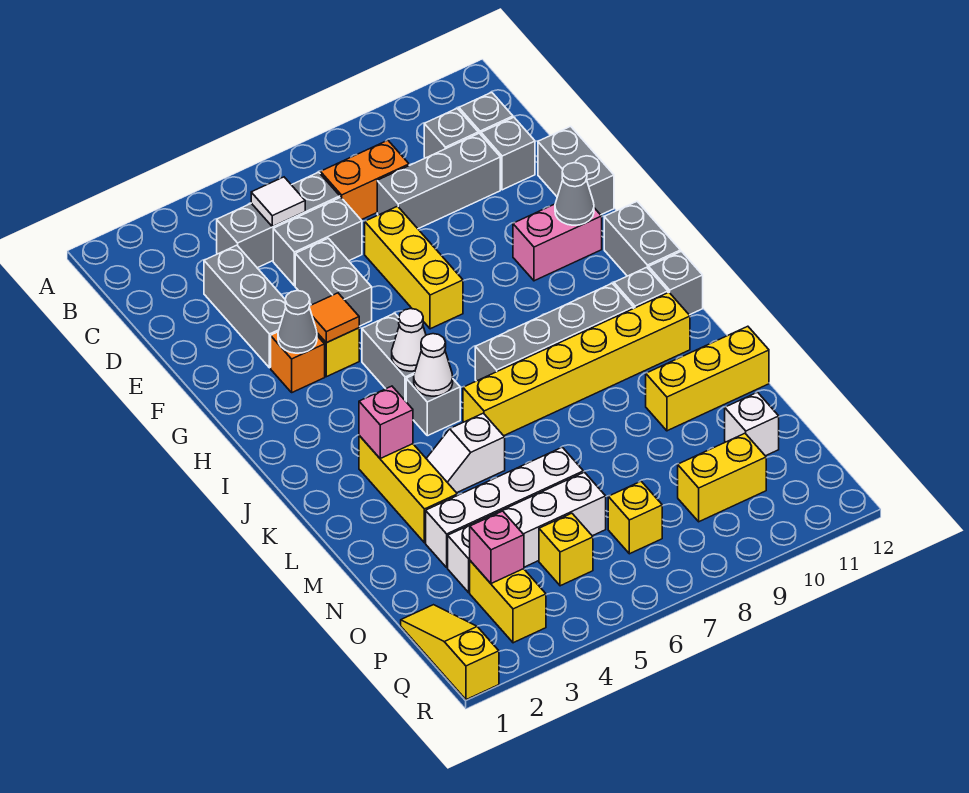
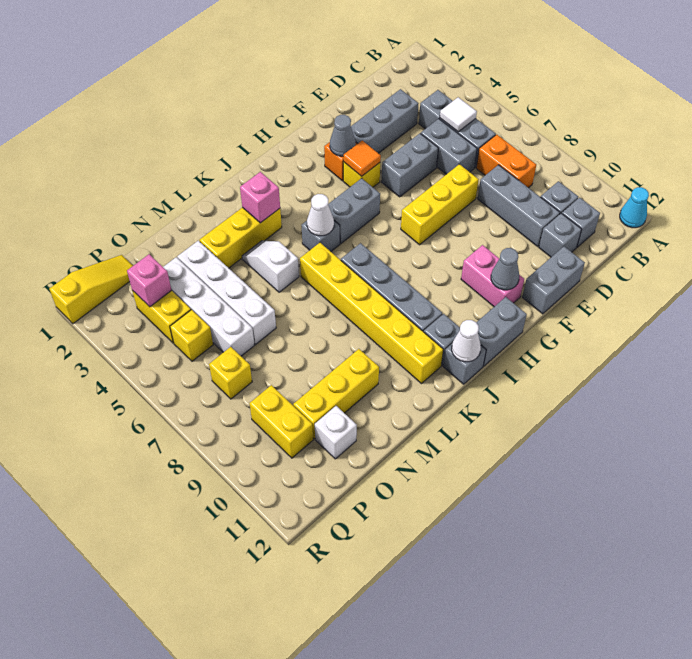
none -> cyan 1x1 cone [620,187,649,228]
white 1x1 cone [392,309,426,371] -> white 1x1 cone moved to [452,320,481,362]
yellow 1x3 brick [646,326,769,431] -> yellow 1x3 brick turned to [293,349,379,439]
yellow 1x2 brick [470,561,546,643] -> yellow 1x2 brick turned to [132,290,191,343]

